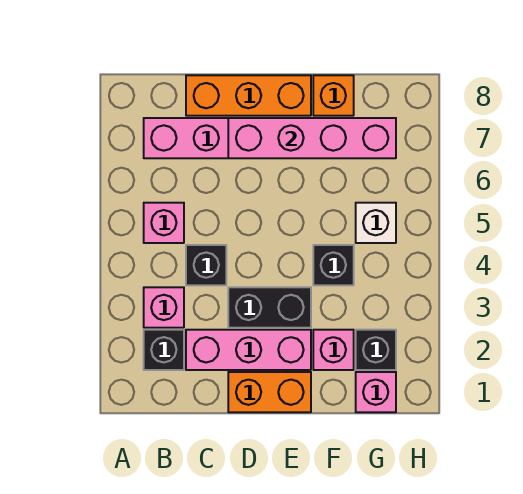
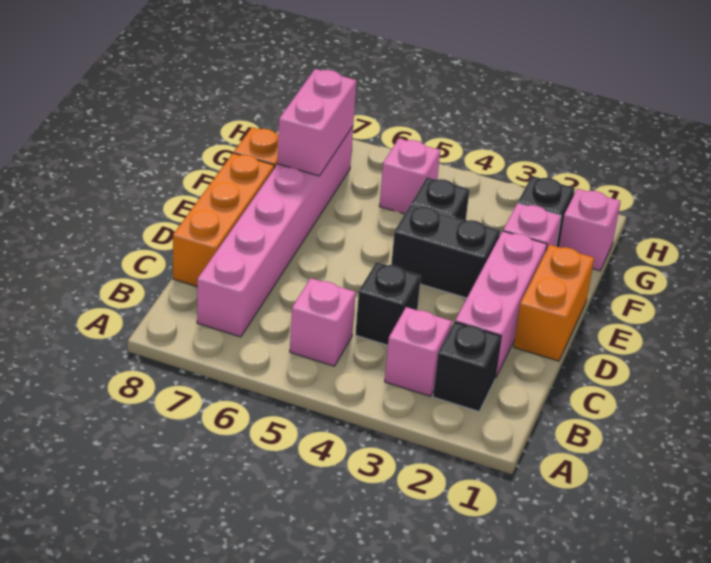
black 1x2 brick [228,287,311,328] -> black 1x2 brick turned to [391,205,500,298]
pink 1x4 brick [228,118,396,158] -> pink 1x2 brick [277,69,356,176]
white 1x1 brick [356,203,396,243] -> pink 1x1 brick [379,139,440,214]

